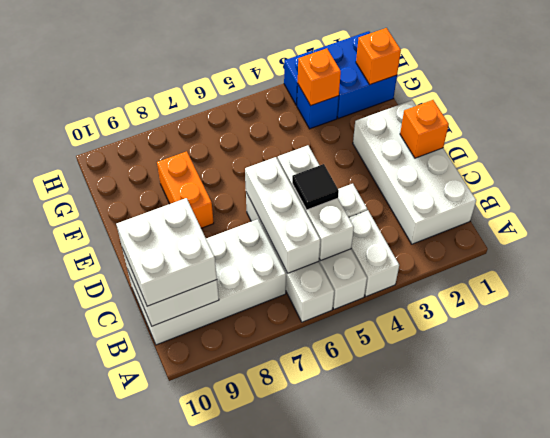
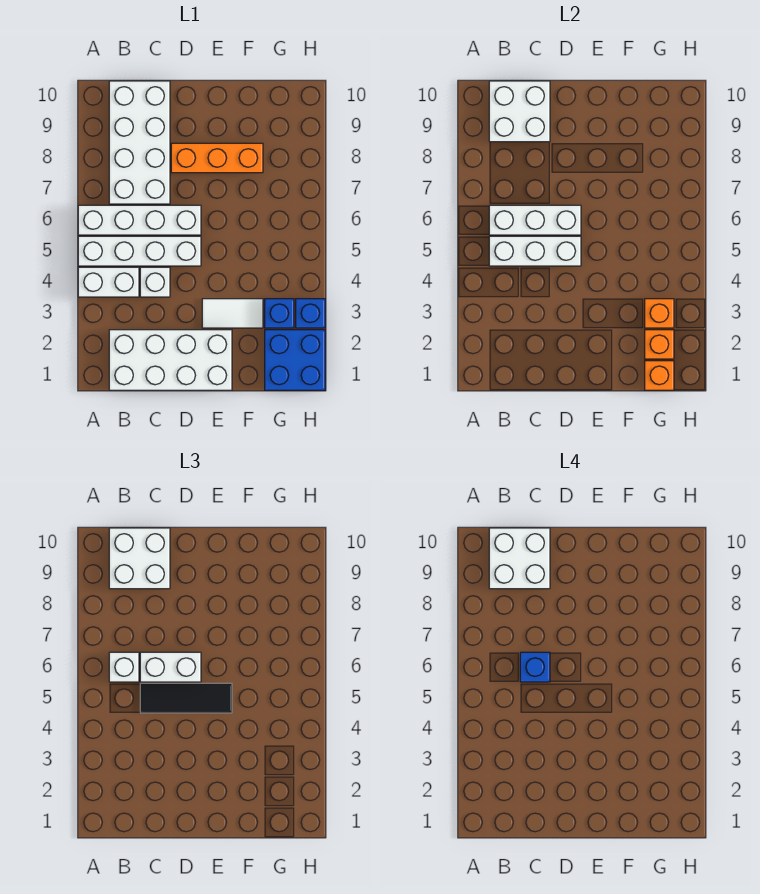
none -> white 1x1 brick [109,652,139,682]
none -> white 2x2 brick [489,528,550,589]
black 1x1 tile [292,164,339,210] -> black 1x3 tile [140,683,232,713]
none -> white 1x2 brick [140,652,201,682]
none -> blue 1x1 brick [520,652,550,682]
orange 1x1 brick [400,100,449,158] -> orange 1x1 brick moved to [645,330,674,359]
none -> white 1x2 tile [202,299,263,328]
orange 1x2 brick [157,151,214,228] -> orange 1x3 brick [171,143,263,173]

